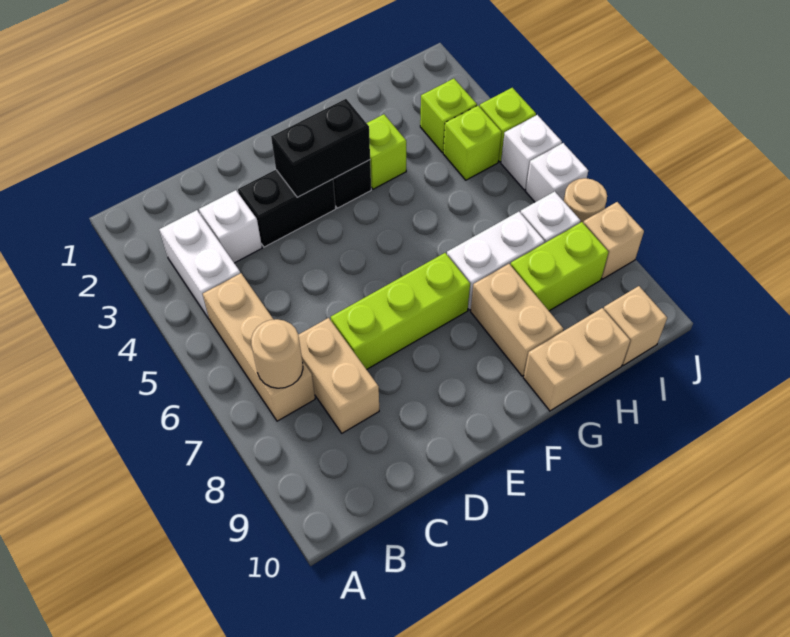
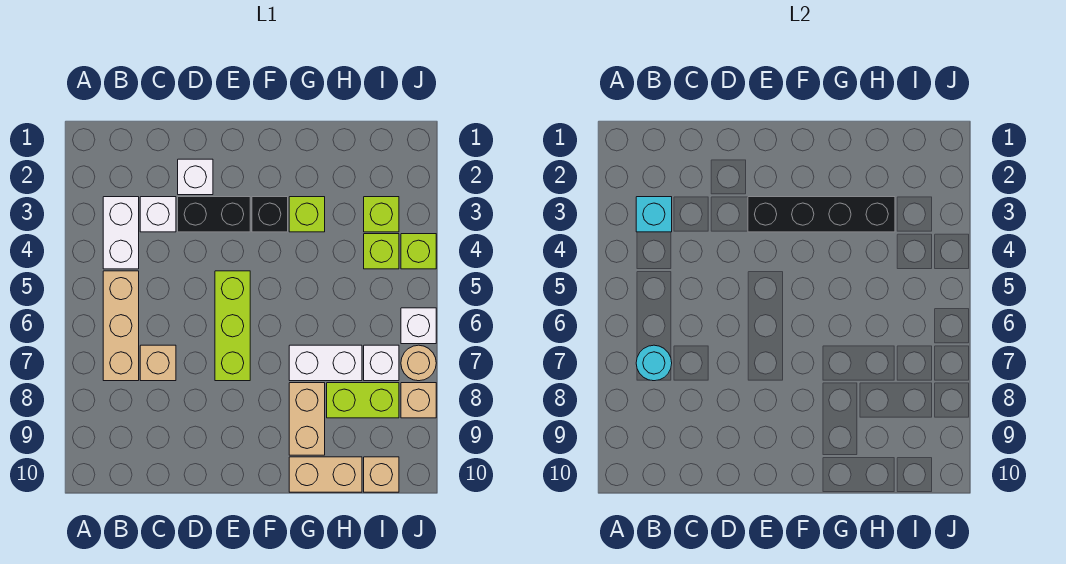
none -> cyan 1x1 brick [636,197,672,232]
tan 1x1 round brick [251,319,303,388] -> cyan 1x1 round brick [636,345,672,381]
tan 1x2 brick [298,318,379,433] -> tan 1x1 brick [140,345,176,381]
lime 1x3 brick [331,253,470,370] -> lime 1x3 brick turned to [215,271,250,381]
black 1x2 brick [271,99,370,197] -> black 1x4 brick [748,197,895,232]
white 1x1 brick [501,115,562,190] -> white 1x1 brick moved to [178,159,213,195]

